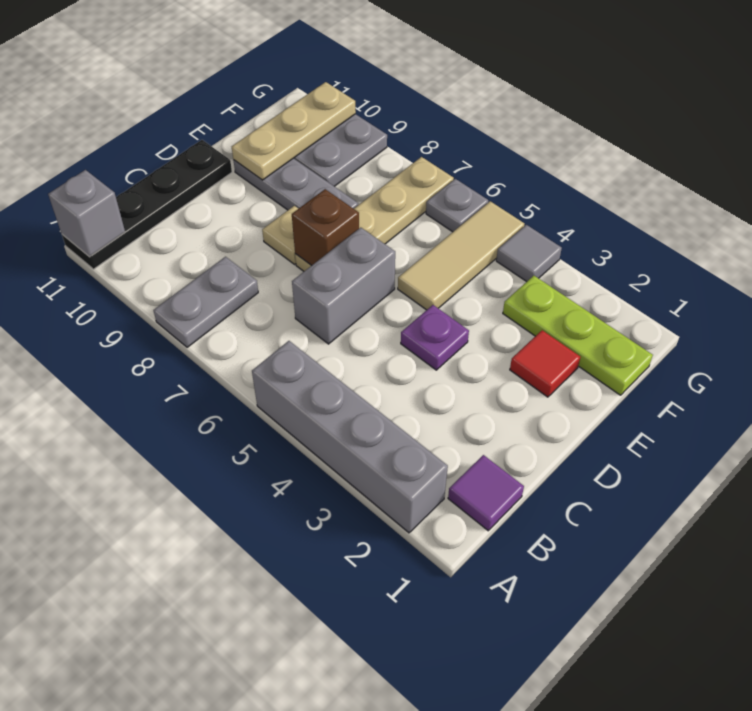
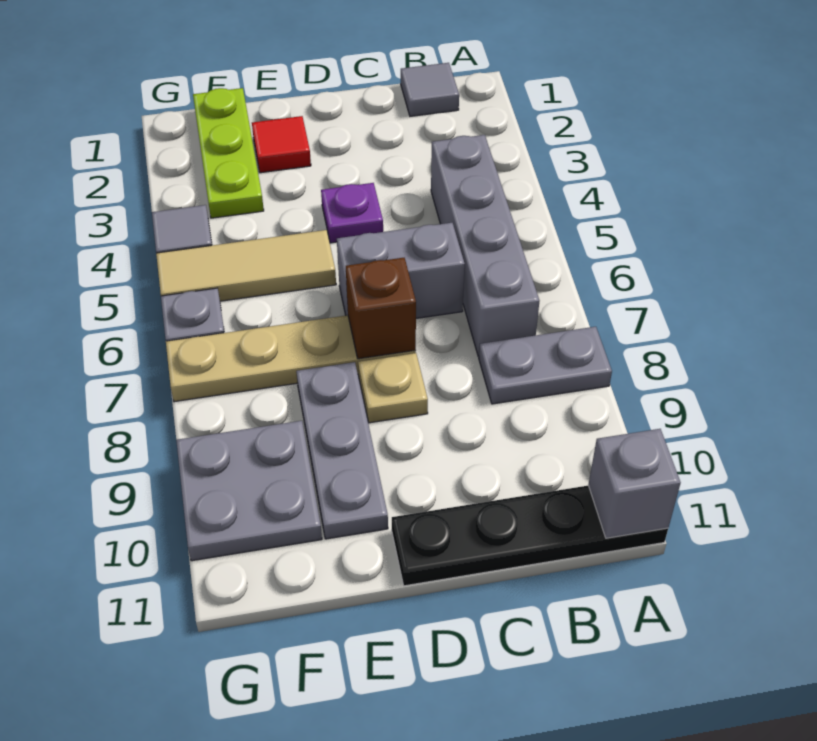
grey 1x4 brick [252,341,448,533] -> grey 1x4 brick moved to [431,135,539,356]
purple 1x1 tile [448,455,524,531] -> grey 1x1 tile [401,63,459,116]
tan 1x3 plate [232,82,356,180] -> none

